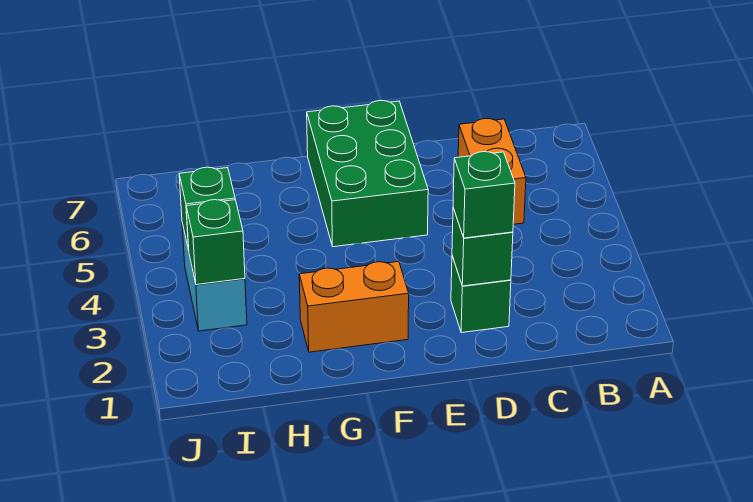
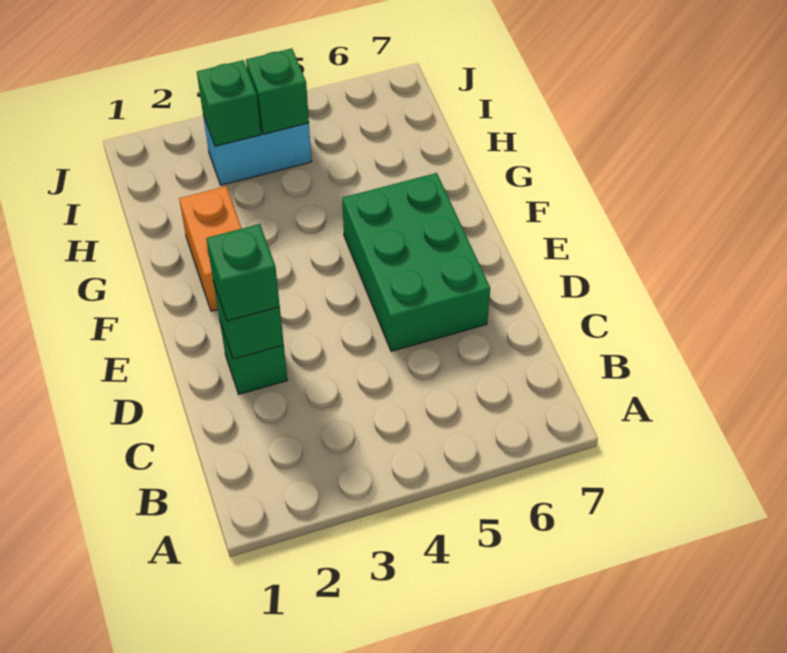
orange 1x2 brick [458,119,526,224] -> none
green 2x3 brick [307,101,428,247] -> green 2x3 brick turned to [342,173,490,351]

